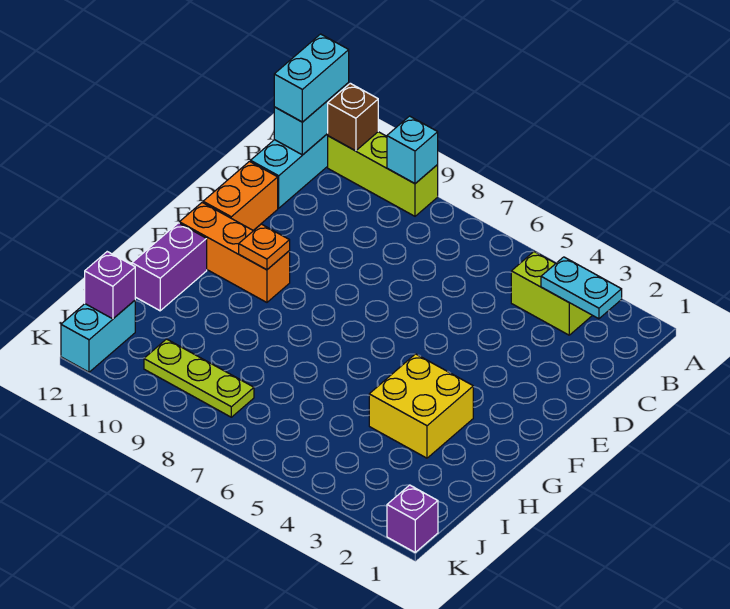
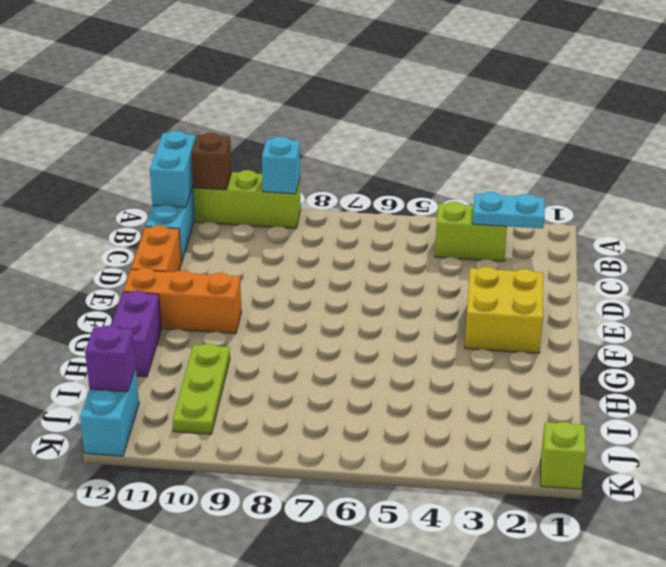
cyan 1x2 brick [274,34,349,122] -> none
orange 1x1 plate [239,224,290,270] -> none
yellow 2x2 brick [369,354,473,458] -> yellow 2x2 brick moved to [465,267,543,353]
lime 1x3 plate [144,339,254,417] -> lime 1x3 plate turned to [173,344,230,434]
purple 1x1 brick [387,485,438,552] -> lime 1x1 brick [541,422,586,489]

